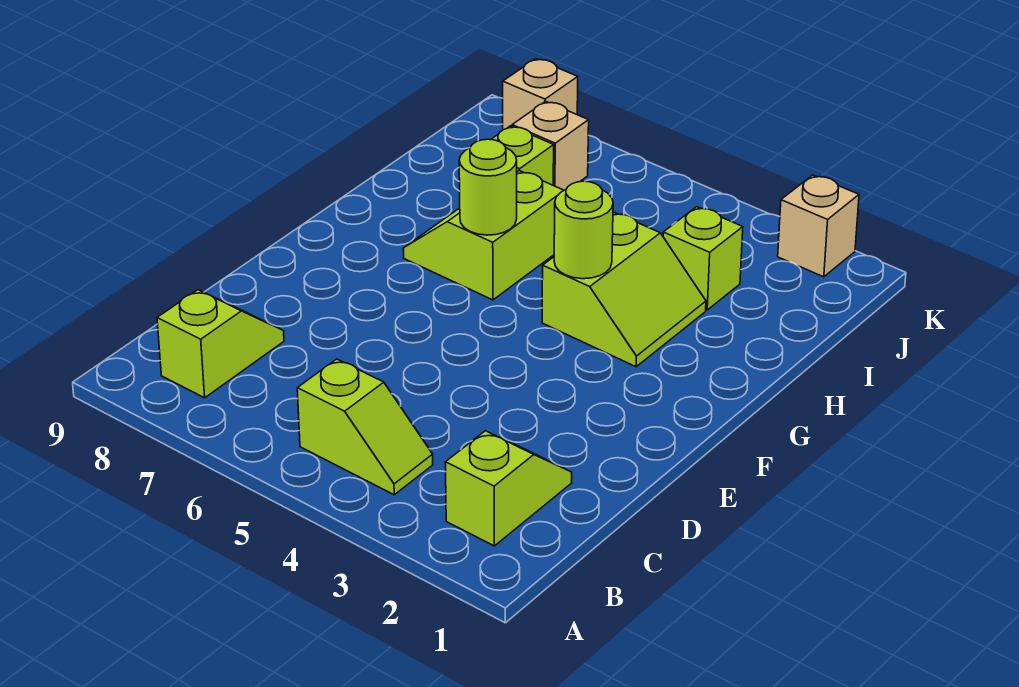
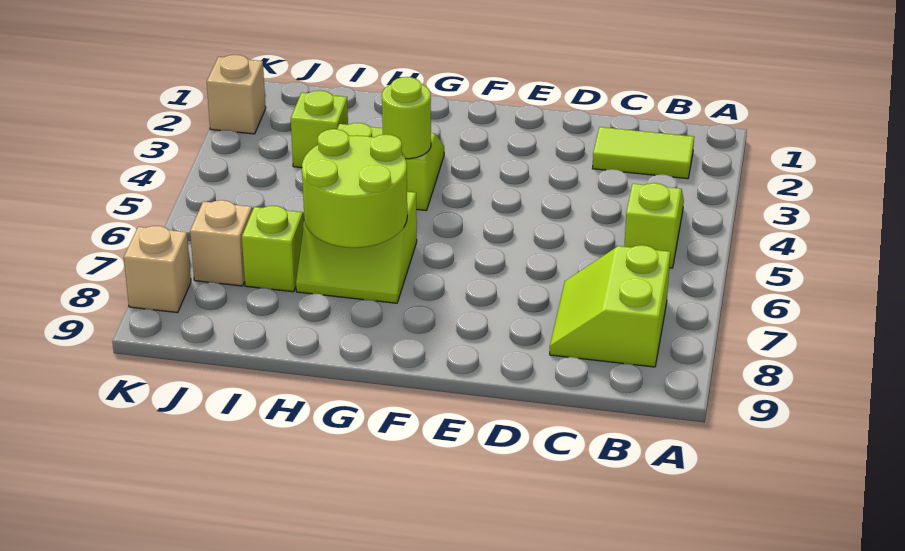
lime 1x2 slope [445,431,572,546] -> lime 1x2 tile [592,127,694,179]
lime 1x2 slope [157,290,284,398] -> lime 2x2 slope [550,245,670,367]
lime 1x1 round brick [459,139,517,235] -> lime 2x2 round brick [302,129,407,248]

